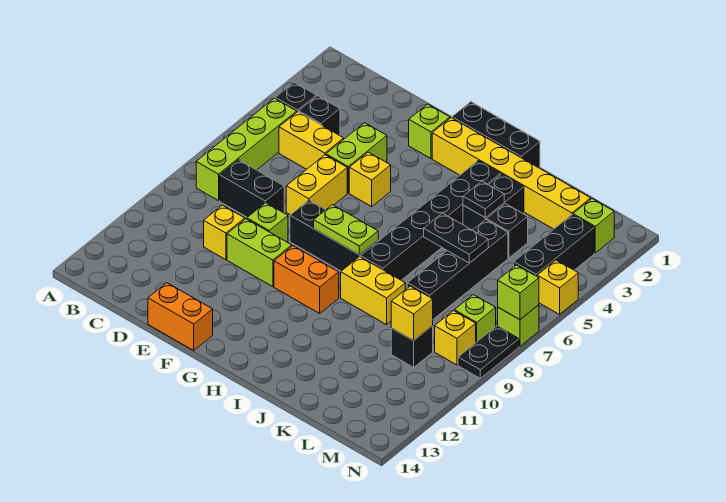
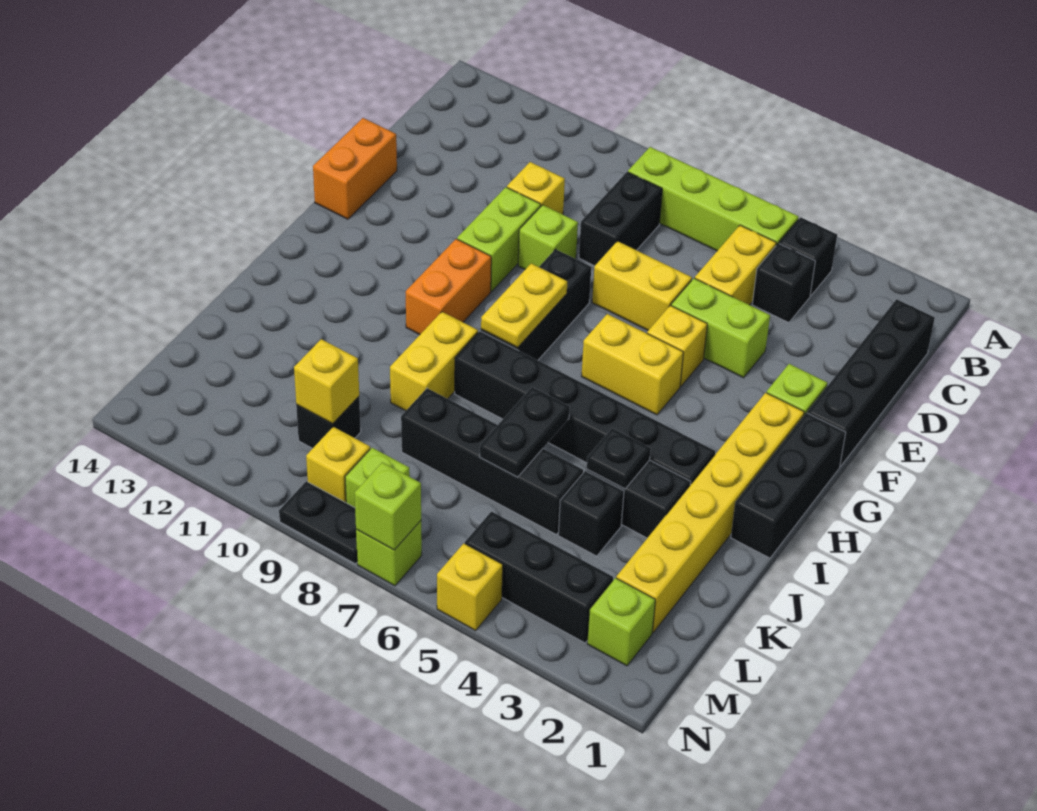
none -> black 1x4 brick [807,299,935,466]
none -> yellow 1x2 brick [581,314,683,415]
lime 1x2 plate [314,205,378,255] -> yellow 1x2 plate [481,263,567,348]

